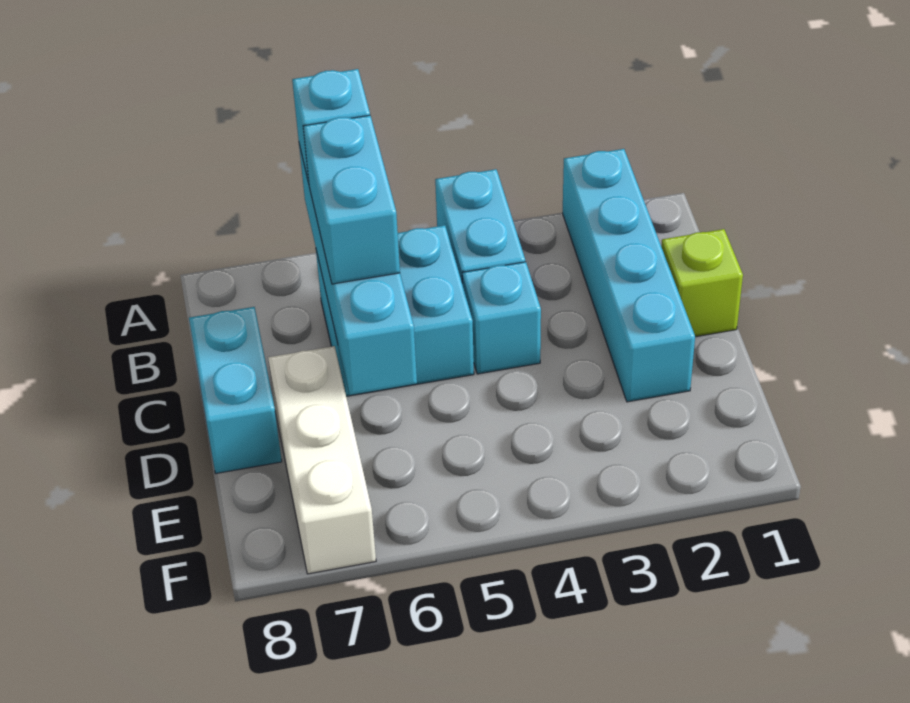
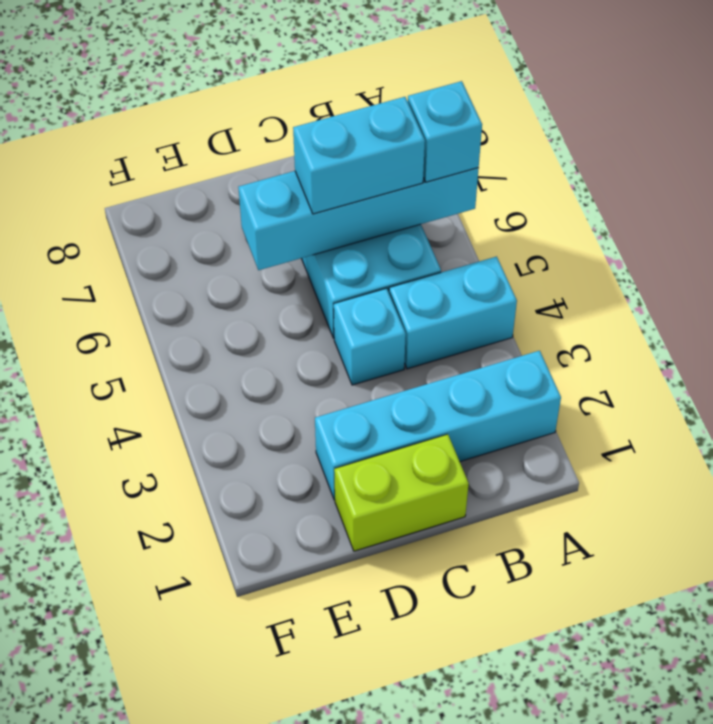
lime 1x1 brick [661,229,743,337] -> lime 1x2 brick [334,434,469,551]
cyan 1x2 brick [189,307,282,473] -> none
white 1x3 brick [268,346,376,574] -> none

